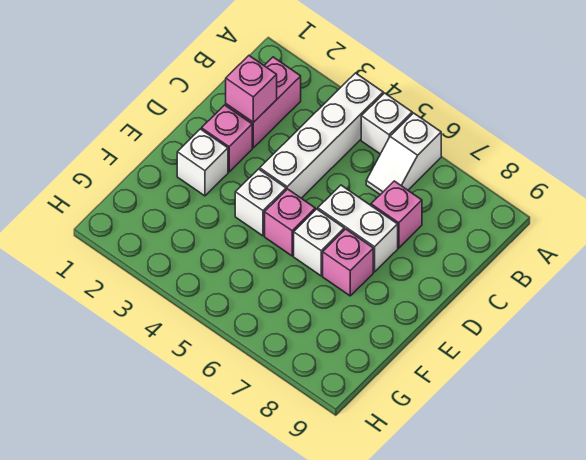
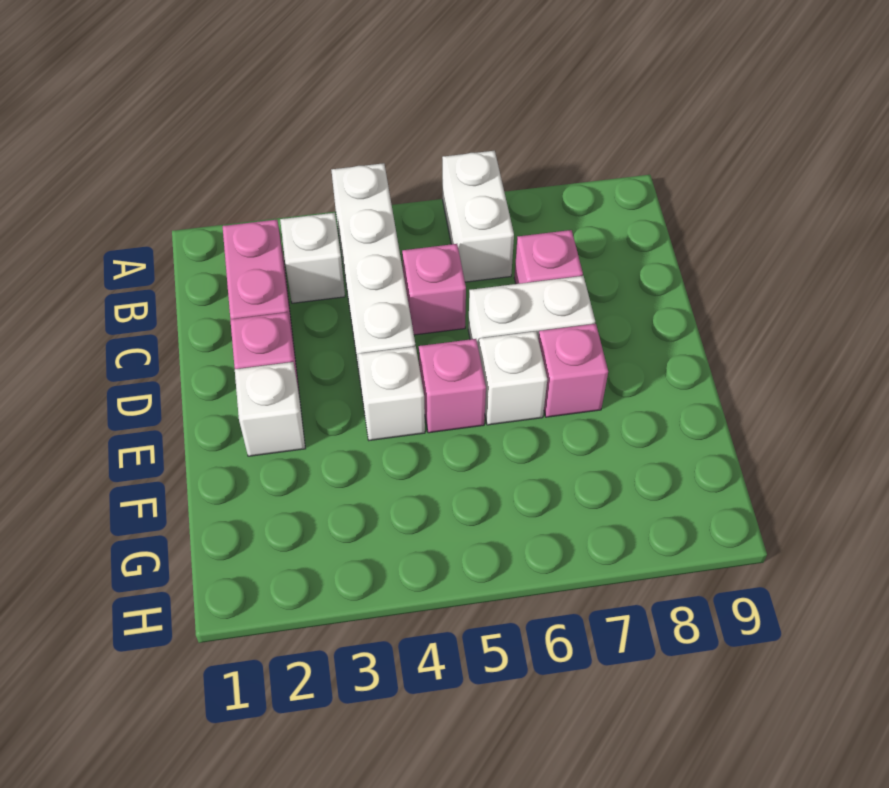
white 1x1 brick [361,93,412,154] -> white 1x1 brick moved to [280,213,345,303]
white 1x2 slope [366,113,441,195] -> white 1x2 brick [442,151,514,282]
pink 1x1 brick [226,56,277,122] -> pink 1x1 brick moved to [402,244,466,335]

